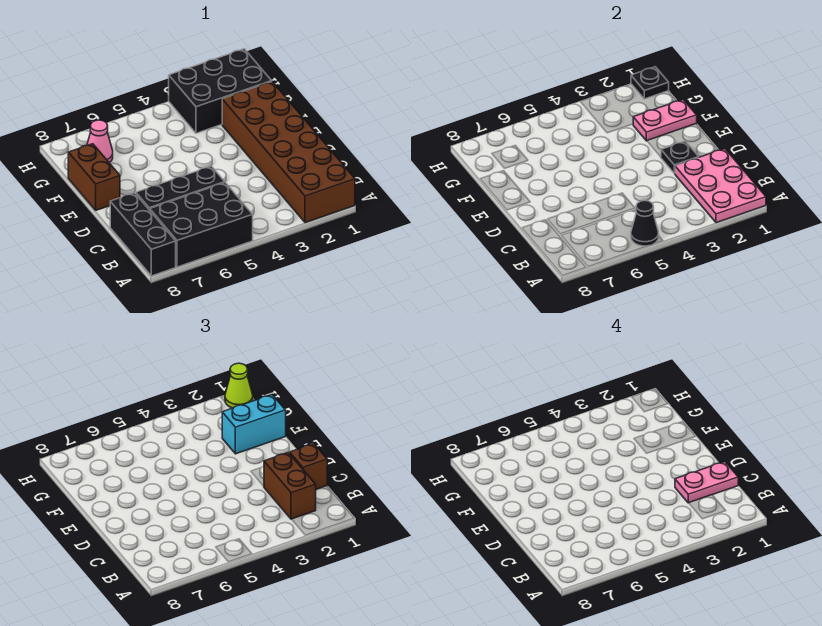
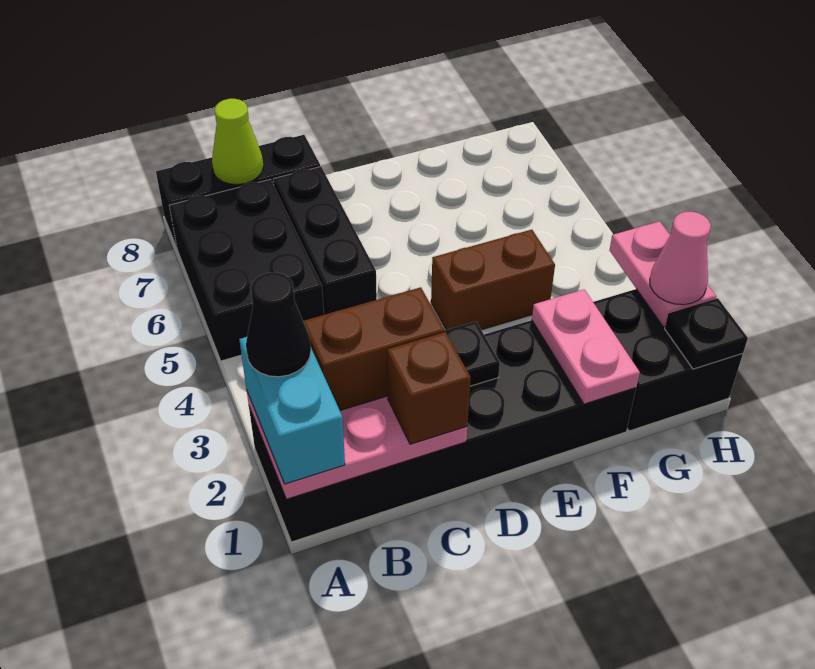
brown 2x6 brick [222,82,355,223] -> black 2x6 brick [249,320,636,542]
black 1x1 cone [631,201,659,246] -> black 1x1 cone moved to [246,272,311,377]
pink 1x2 plate [675,462,738,503] -> pink 1x2 plate moved to [609,221,716,327]
brown 1x2 brick [68,144,120,210] -> brown 1x2 brick moved to [431,230,555,330]
cyan 1x2 brick [222,395,286,454] -> cyan 1x2 brick moved to [239,337,345,484]
black 2x3 brick [169,49,272,133] -> black 2x2 brick [593,289,743,431]
pink 1x1 cone [87,120,113,163] -> pink 1x1 cone moved to [650,212,711,305]
lime 1x1 cone [225,363,253,408] -> lime 1x1 cone moved to [212,99,263,185]

